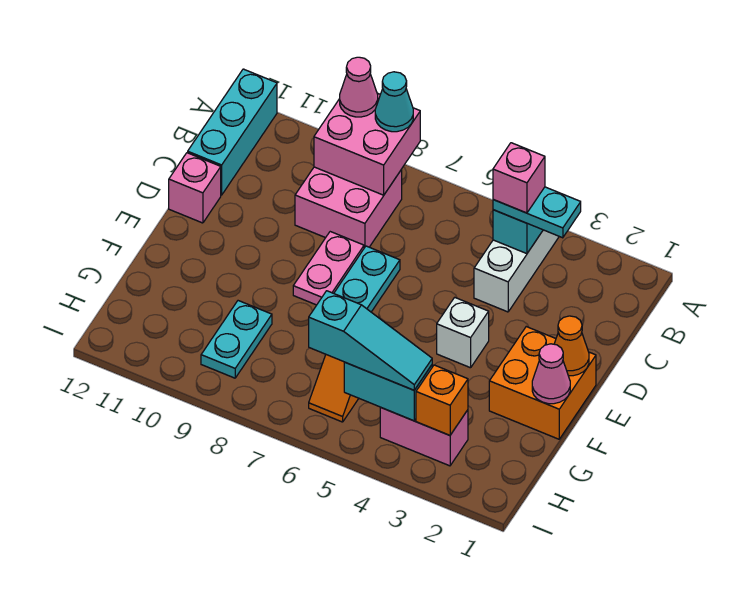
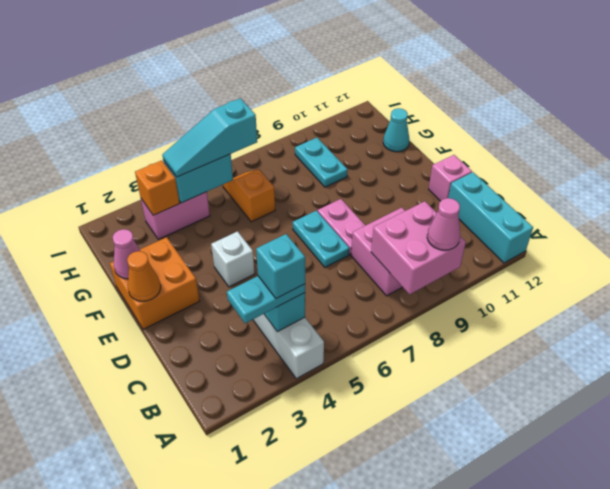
cyan 1x1 cone [375,72,413,132] -> cyan 1x1 cone moved to [383,108,410,152]
pink 1x1 brick [493,143,545,213] -> cyan 1x1 brick [256,234,305,299]

